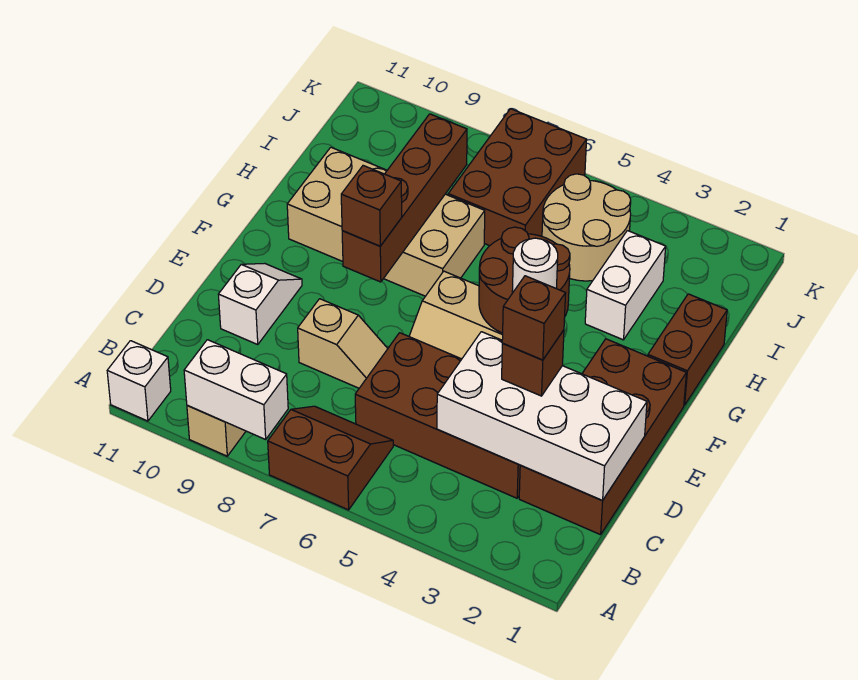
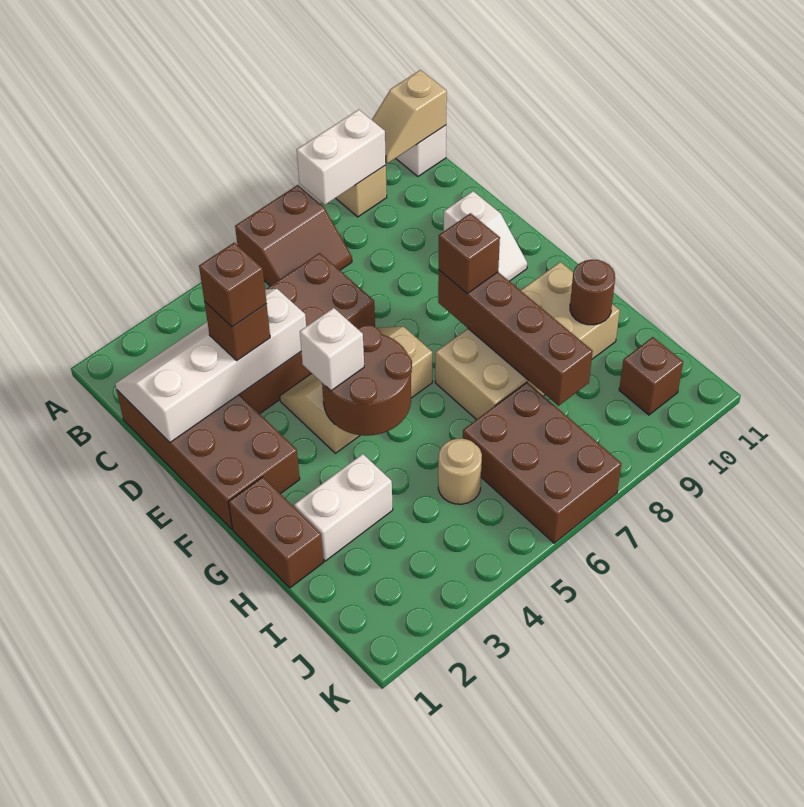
white 2x4 brick [437,332,647,501] -> white 2x4 slope [115,289,306,442]
tan 1x2 slope [298,299,388,388] -> tan 1x2 slope moved to [372,70,447,163]
white 1x1 round brick [512,238,558,293] -> white 1x1 brick [300,308,364,391]
white 1x2 brick [585,231,666,340] -> white 1x2 brick turned to [294,454,393,561]
none -> brown 1x1 round brick [570,260,615,325]
tan 2x2 round brick [542,174,631,281] -> tan 1x1 round brick [438,439,482,504]
none -> brown 1x1 brick [619,337,683,415]

